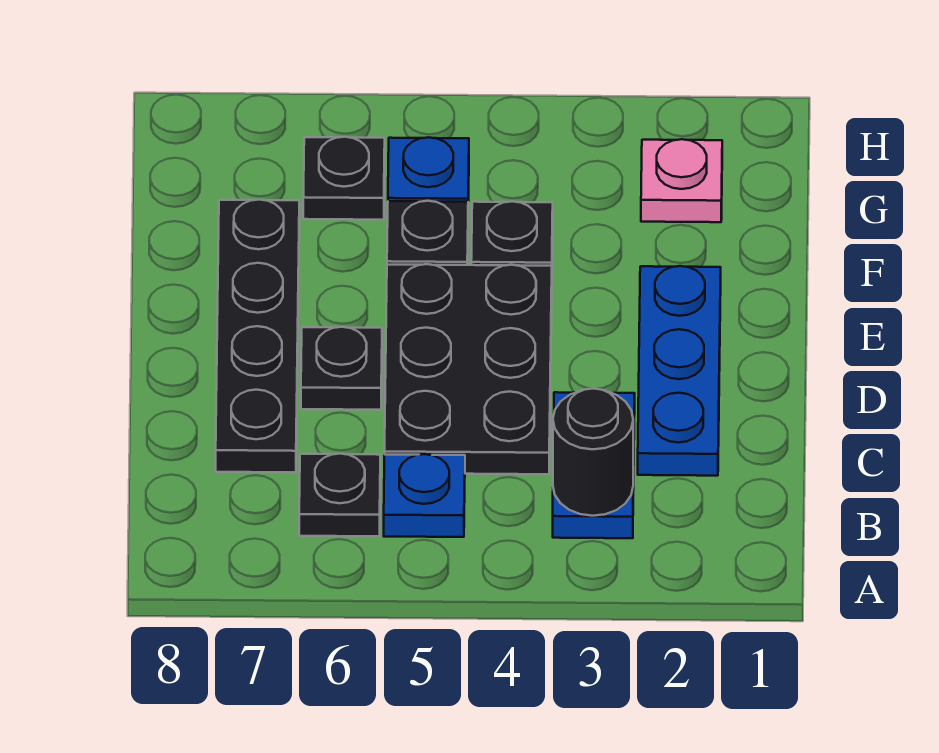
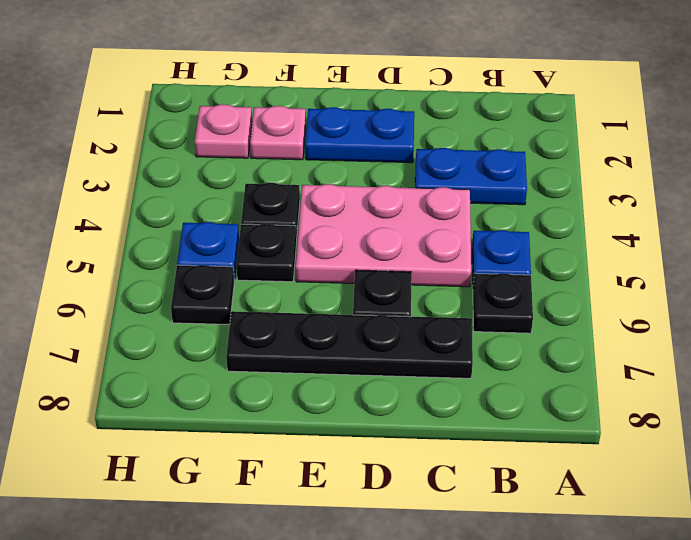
black 1x1 round brick [553,389,633,516] -> none
blue 1x3 plate [638,266,721,476] -> blue 1x2 plate [305,107,414,163]
black 2x3 plate [385,264,552,474] -> pink 2x3 plate [296,184,471,287]
none -> pink 1x1 plate [250,106,306,160]

